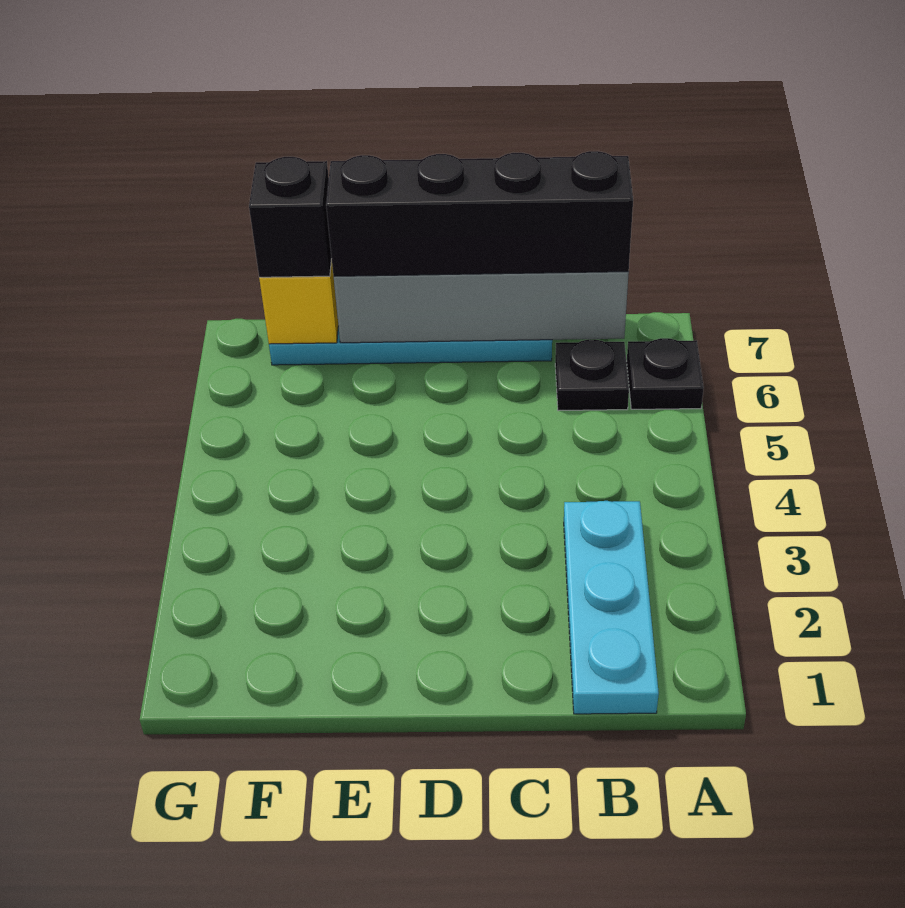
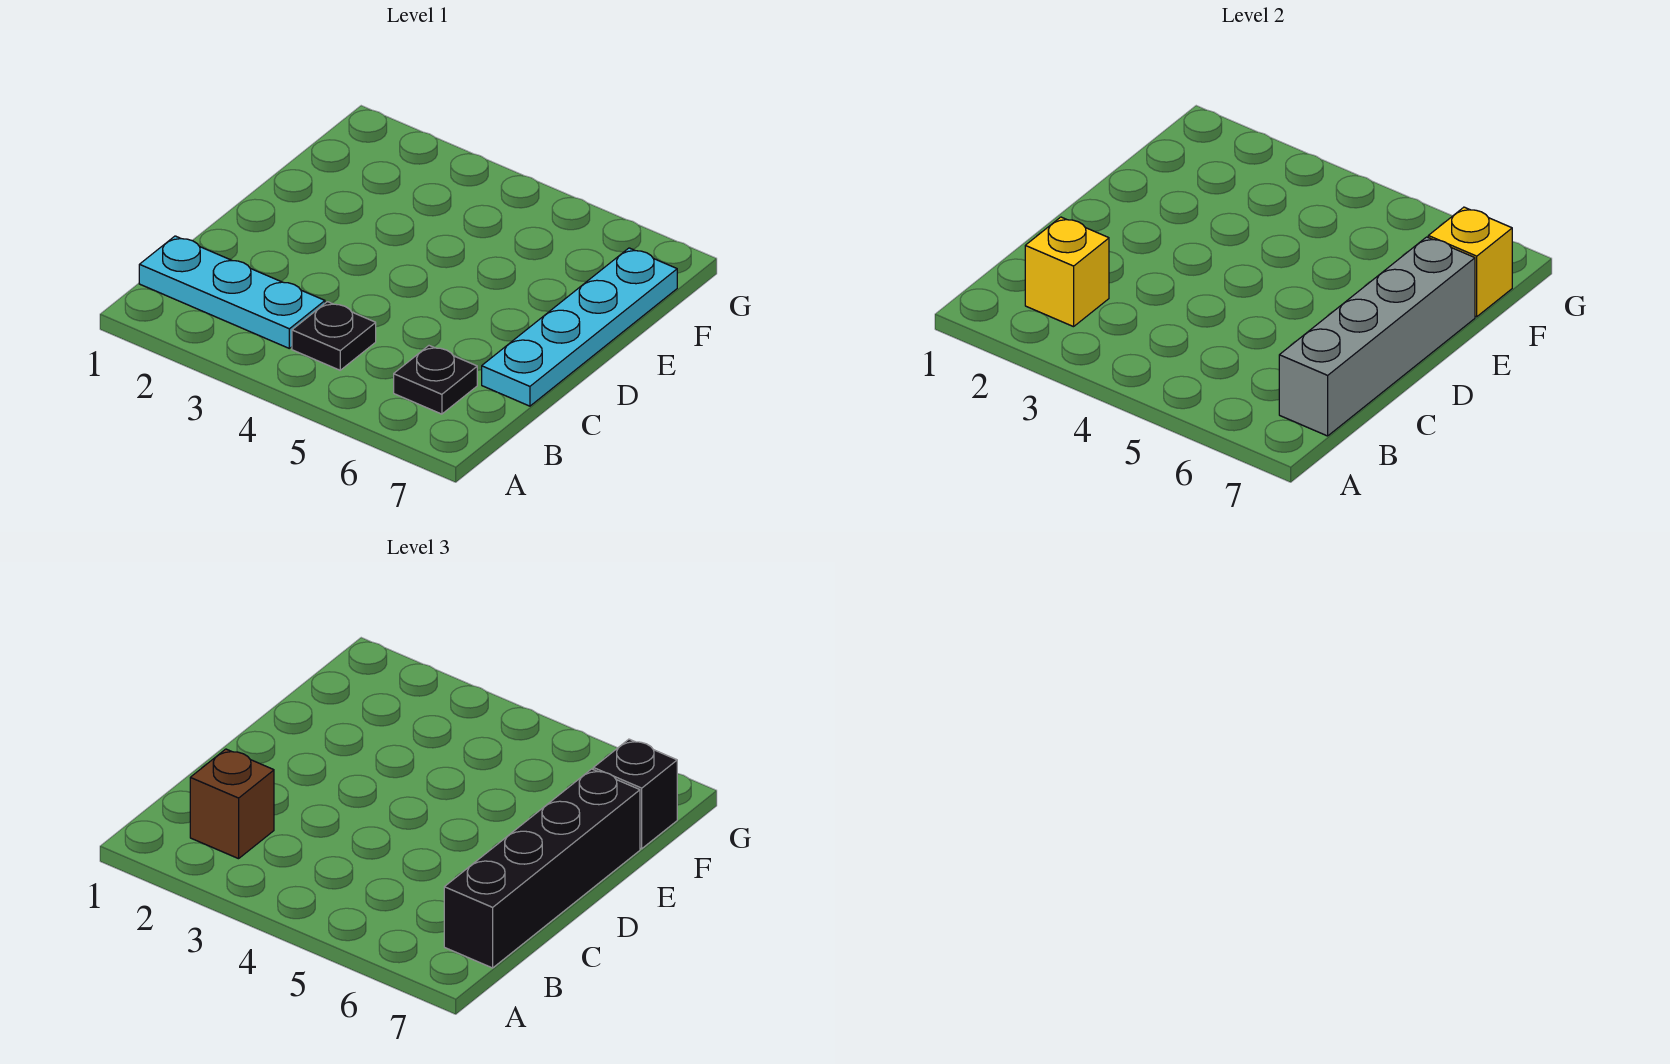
black 1x1 plate [627,338,704,409] -> black 1x1 plate moved to [292,302,376,370]
none -> yellow 1x1 brick [1025,217,1109,327]
none -> brown 1x1 brick [190,749,274,859]

